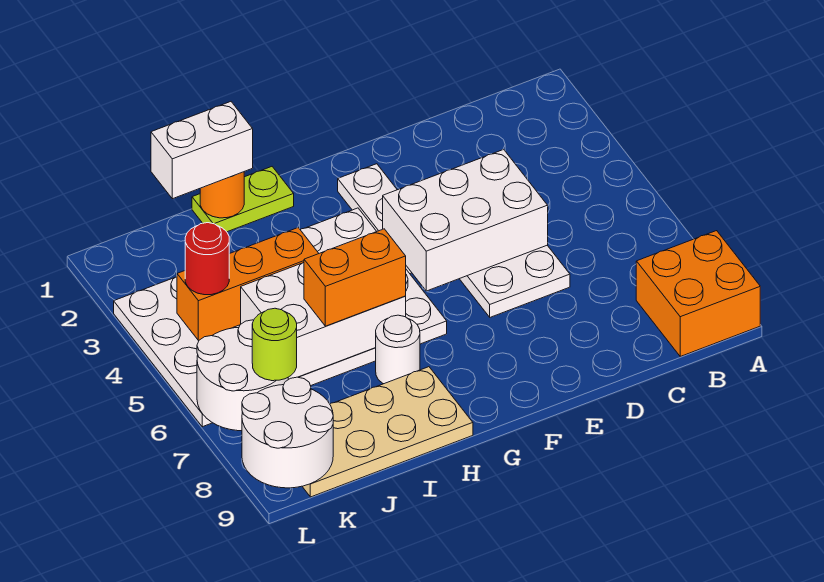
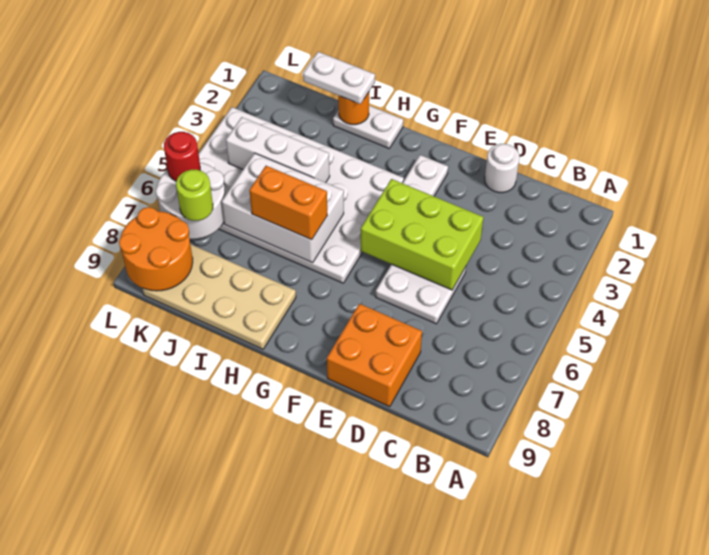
orange 2x2 brick [636,231,760,356] -> orange 2x2 brick moved to [327,304,422,407]
white 2x3 brick [383,150,548,291] -> lime 2x3 brick [361,179,483,290]
lime 1x2 plate [192,167,294,232] -> white 1x2 plate [333,106,403,148]
white 1x1 round brick [376,315,420,384] -> white 1x1 round brick moved to [485,144,519,193]
white 1x2 brick [151,102,253,199] -> white 1x2 plate [303,52,375,104]
orange 1x3 brick [177,228,319,341] -> white 1x3 brick [226,117,330,183]
red 1x1 round brick [185,223,229,295] -> red 1x1 round brick moved to [164,132,200,181]
white 2x2 round brick [242,377,333,488] -> orange 2x2 round brick [119,207,193,291]

